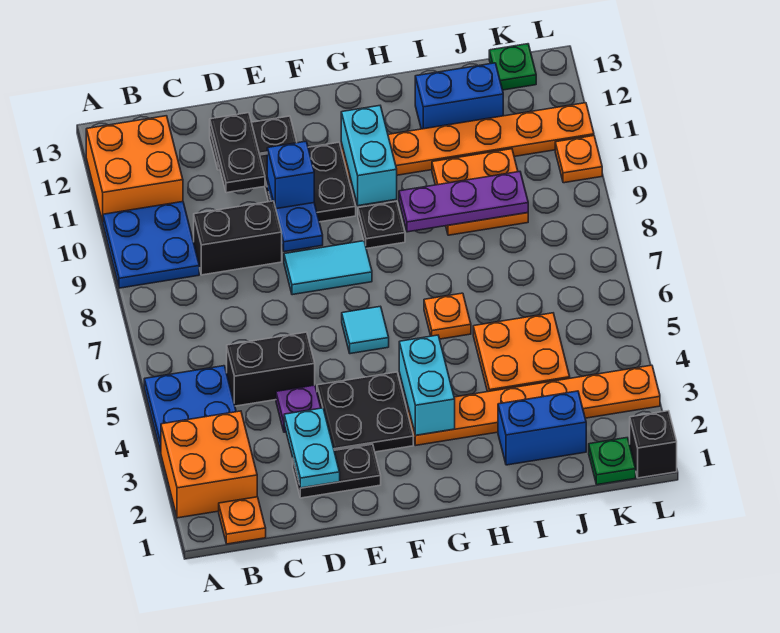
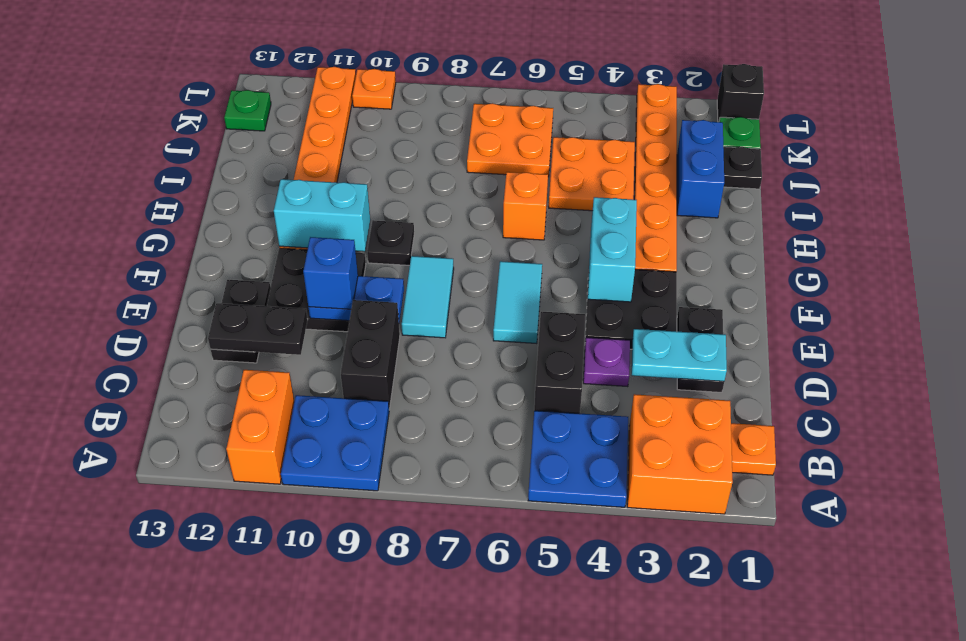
orange 2x2 brick [86,116,183,222] -> orange 1x2 brick [226,370,294,484]
cyan 1x1 tile [342,306,389,354] -> cyan 1x2 tile [493,261,542,344]
cyan 1x2 brick [399,335,455,435] -> cyan 1x2 brick turned to [588,197,637,302]
orange 1x1 plate [424,293,471,339] -> orange 1x1 brick [503,172,548,240]
purple 1x3 plate [399,172,528,232] -> none
orange 2x2 plate [432,149,528,235] -> orange 2x2 plate moved to [467,103,553,177]
blue 1x2 brick [415,63,503,129] -> none
none -> black 1x1 plate [723,147,762,189]

